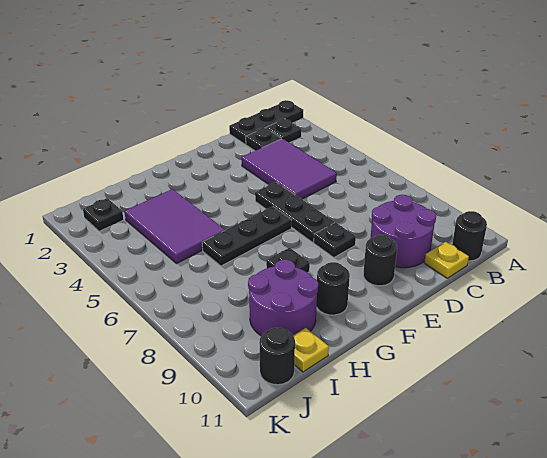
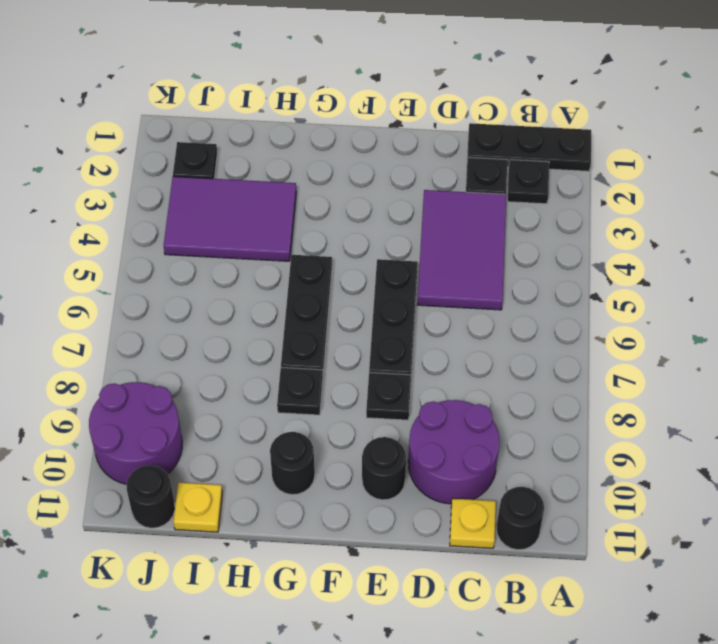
black 1x3 plate [202,206,291,266] -> black 1x3 plate turned to [281,255,332,371]
purple 2x3 tile [124,189,225,264] -> purple 2x3 tile turned to [163,177,296,261]
purple 2x2 round brick [248,260,318,336] -> purple 2x2 round brick moved to [89,382,182,484]

